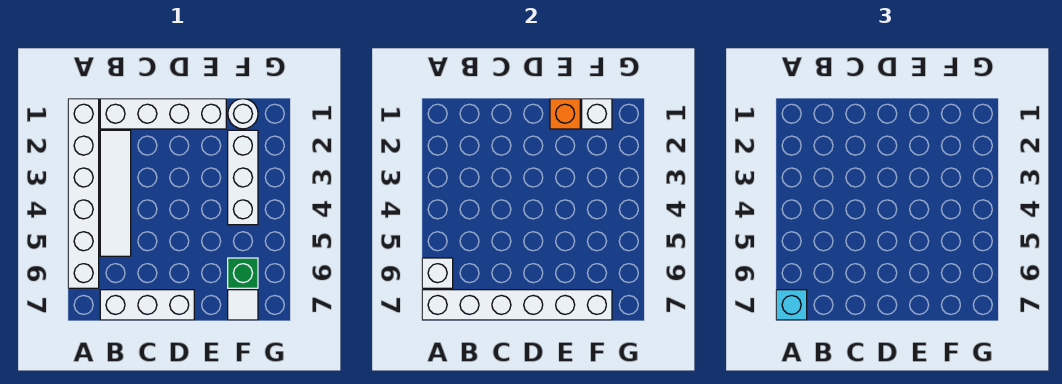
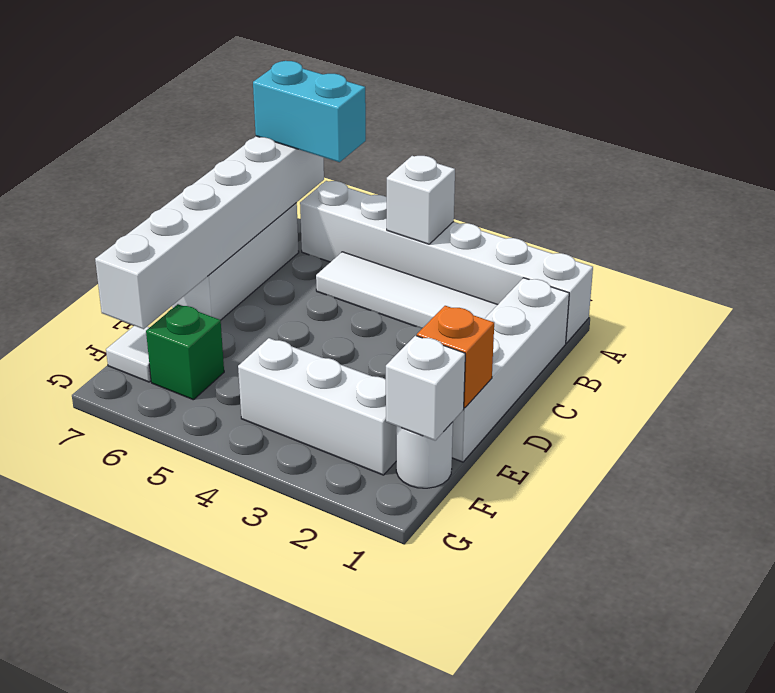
white 1x1 brick [422,258,453,288] -> white 1x1 brick moved to [387,156,455,244]
cyan 1x1 brick [776,290,807,320] -> cyan 1x2 brick [253,61,366,162]

